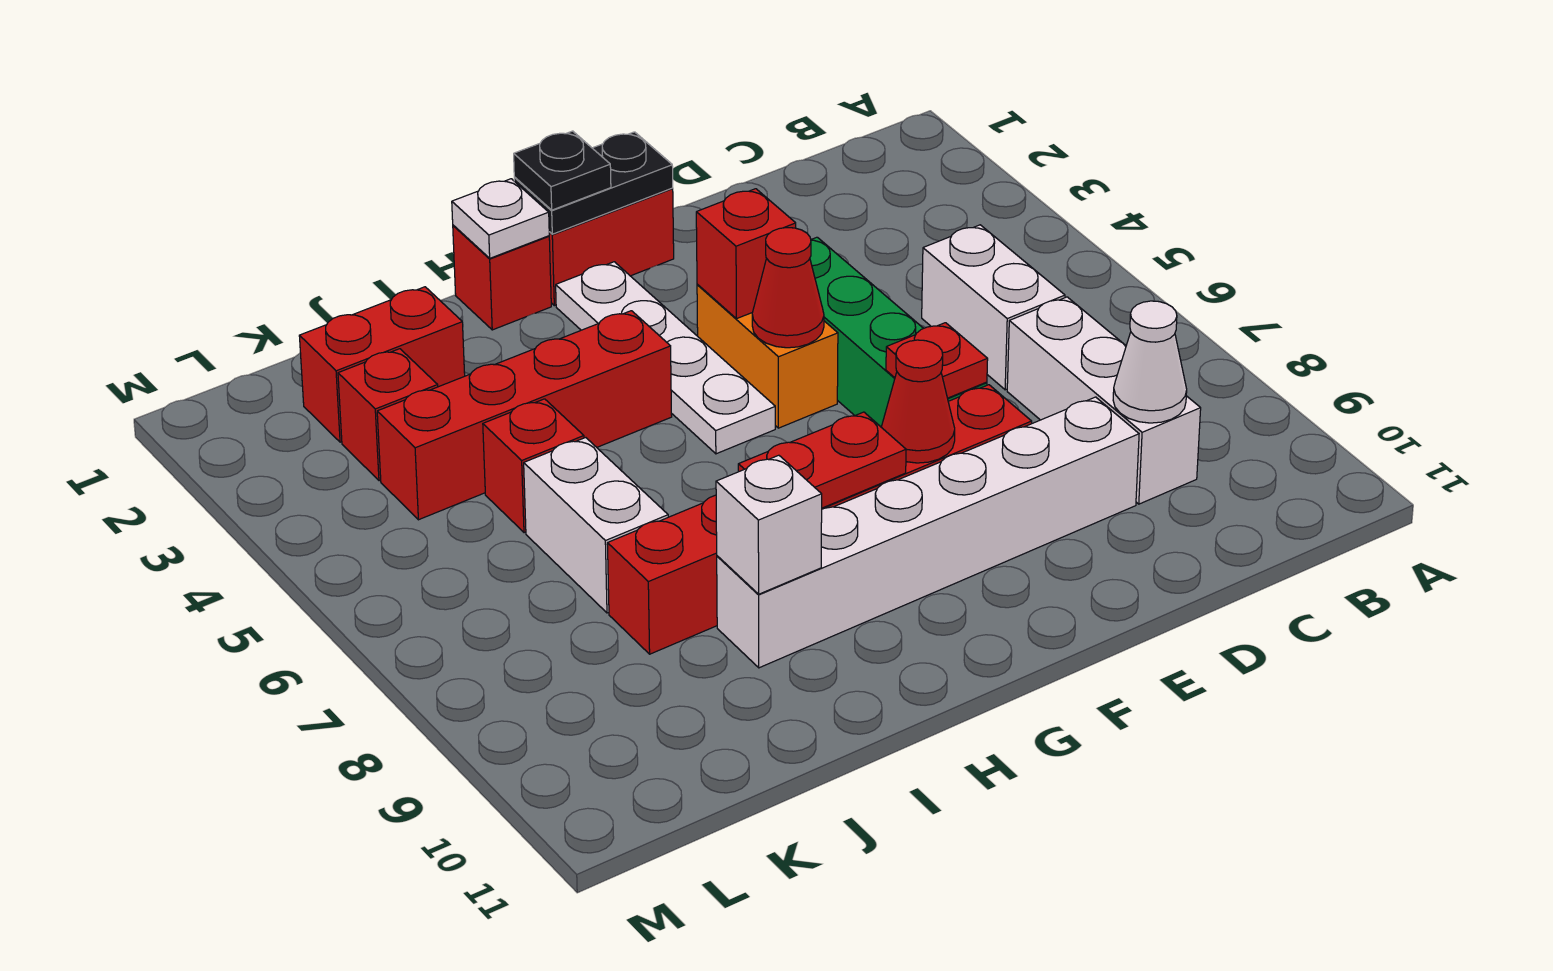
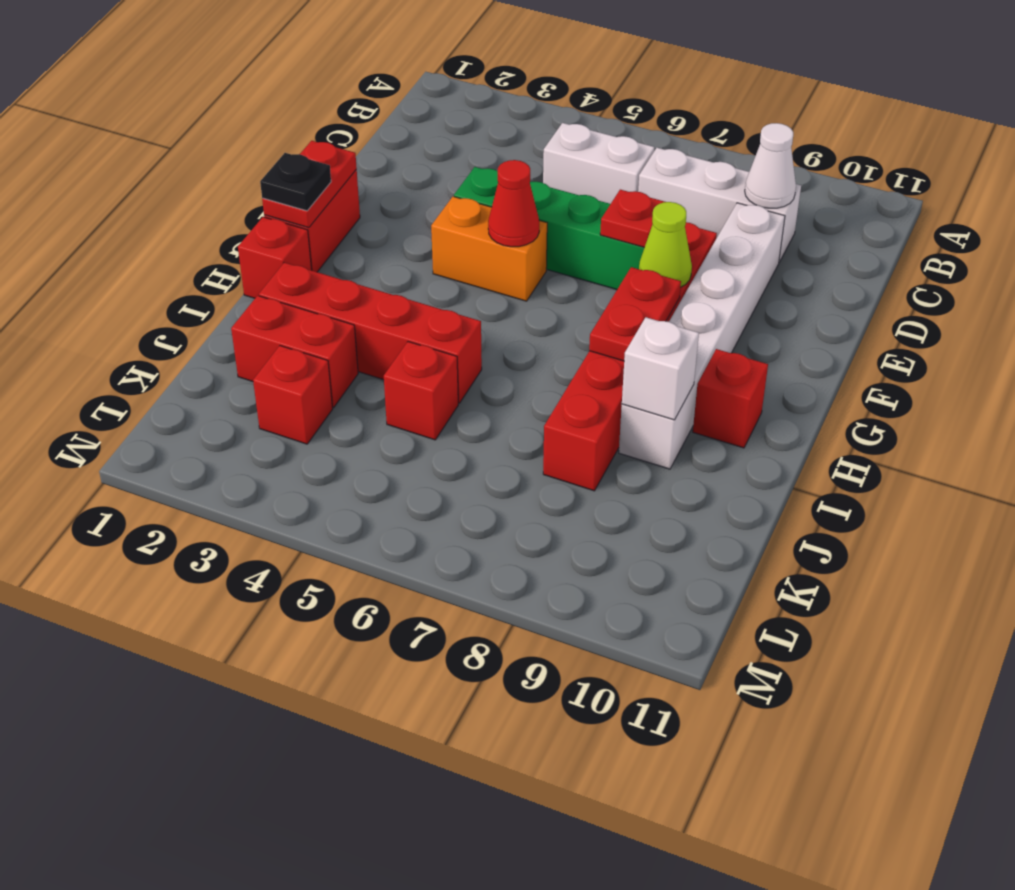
black 1x2 plate [514,132,673,234] -> red 1x2 plate [262,141,357,228]
red 1x1 brick [696,189,796,319] -> red 1x1 brick moved to [693,349,768,448]
red 1x1 cone [881,340,955,463] -> lime 1x1 cone [639,202,692,287]
white 1x4 plate [556,262,775,454] -> none
white 1x1 plate [452,179,549,258] -> none
red 1x4 brick [377,311,672,520] -> red 1x4 brick turned to [259,262,482,403]
red 1x2 brick [299,287,465,442] -> red 1x2 brick turned to [231,296,358,407]
white 1x2 brick [524,438,668,613] -> none

